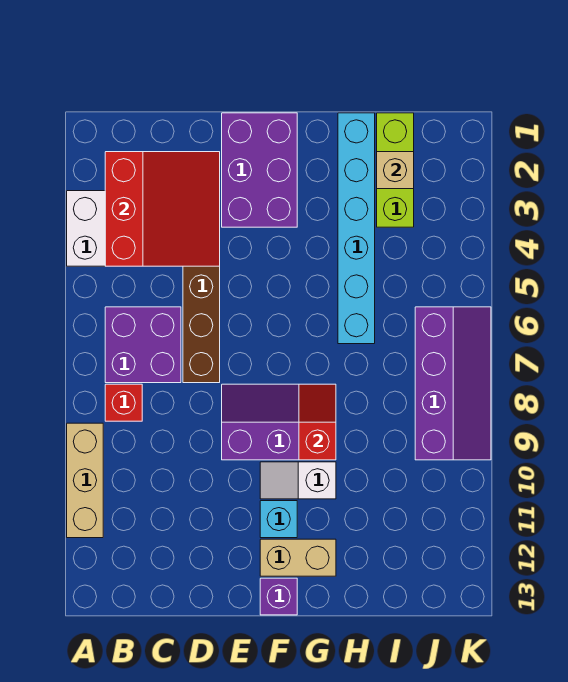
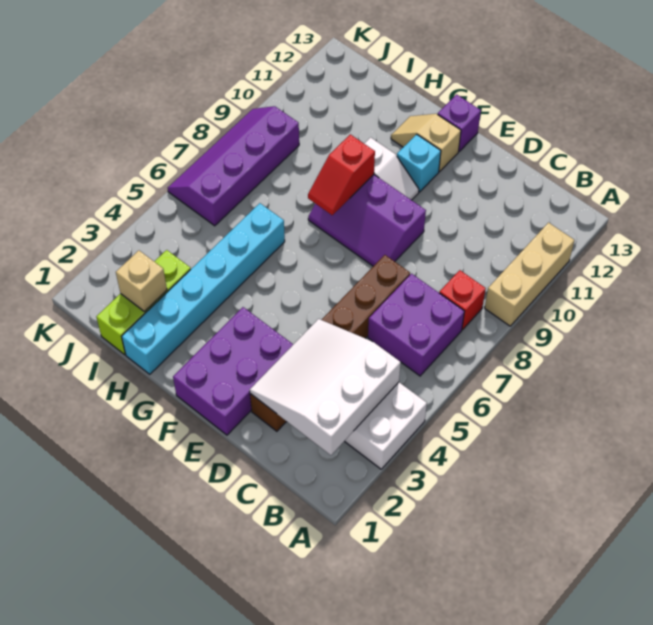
red 3x3 slope [105,152,220,266] -> white 3x3 slope [250,319,401,455]
tan 1x2 brick [260,539,336,576] -> tan 1x2 slope [391,114,461,172]

